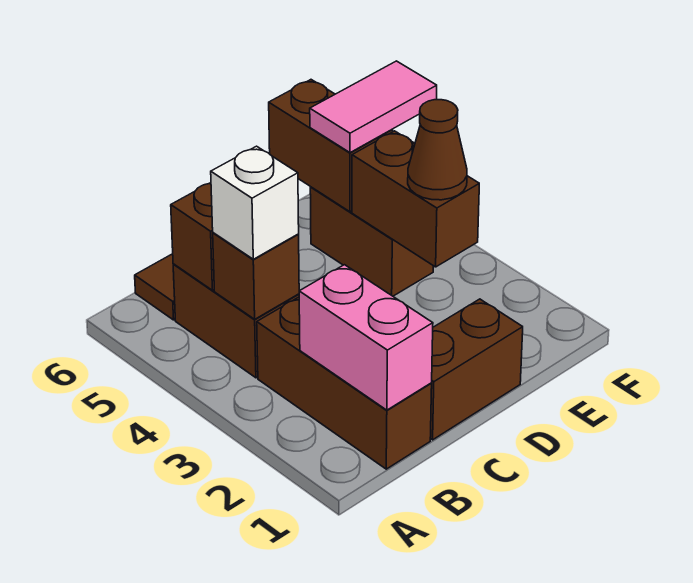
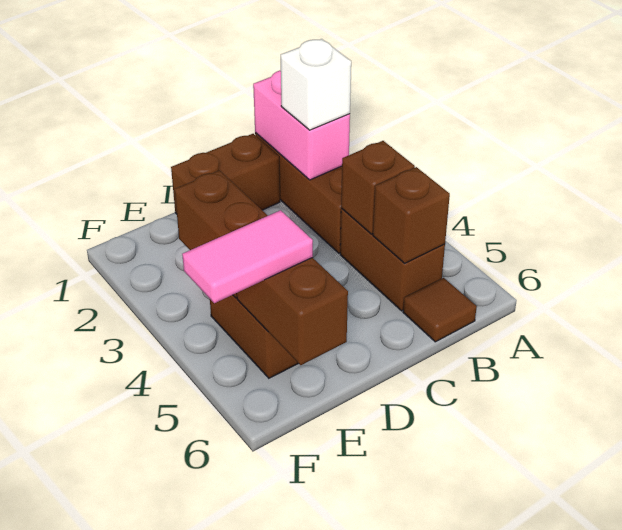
white 1x1 brick [211,146,299,259] -> white 1x1 brick moved to [281,39,351,130]
brown 1x1 cone [408,100,467,200] -> none

